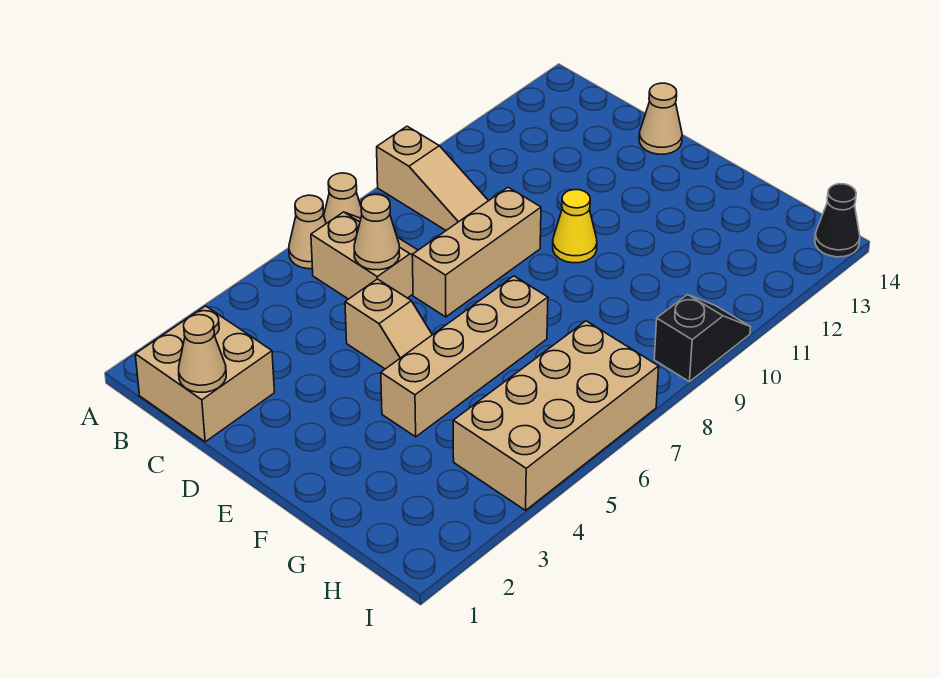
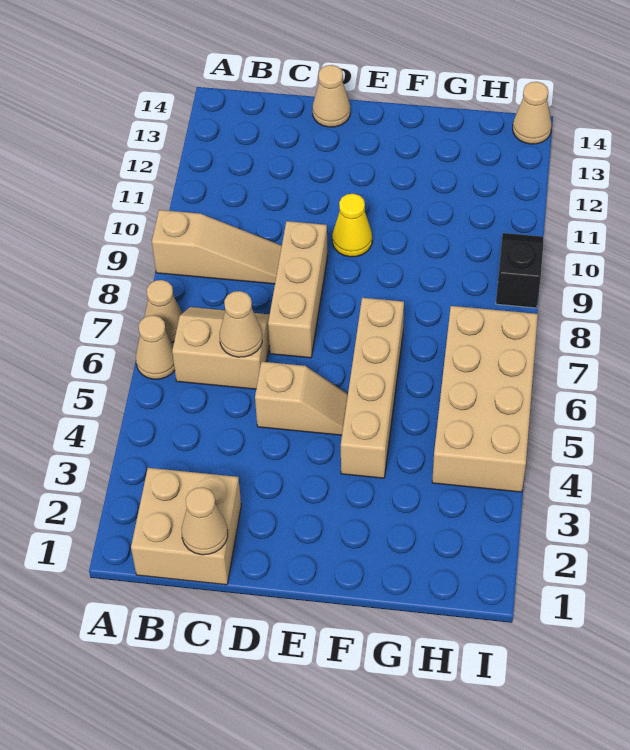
black 1x1 cone [815,184,860,257] -> tan 1x1 cone [513,82,552,144]

